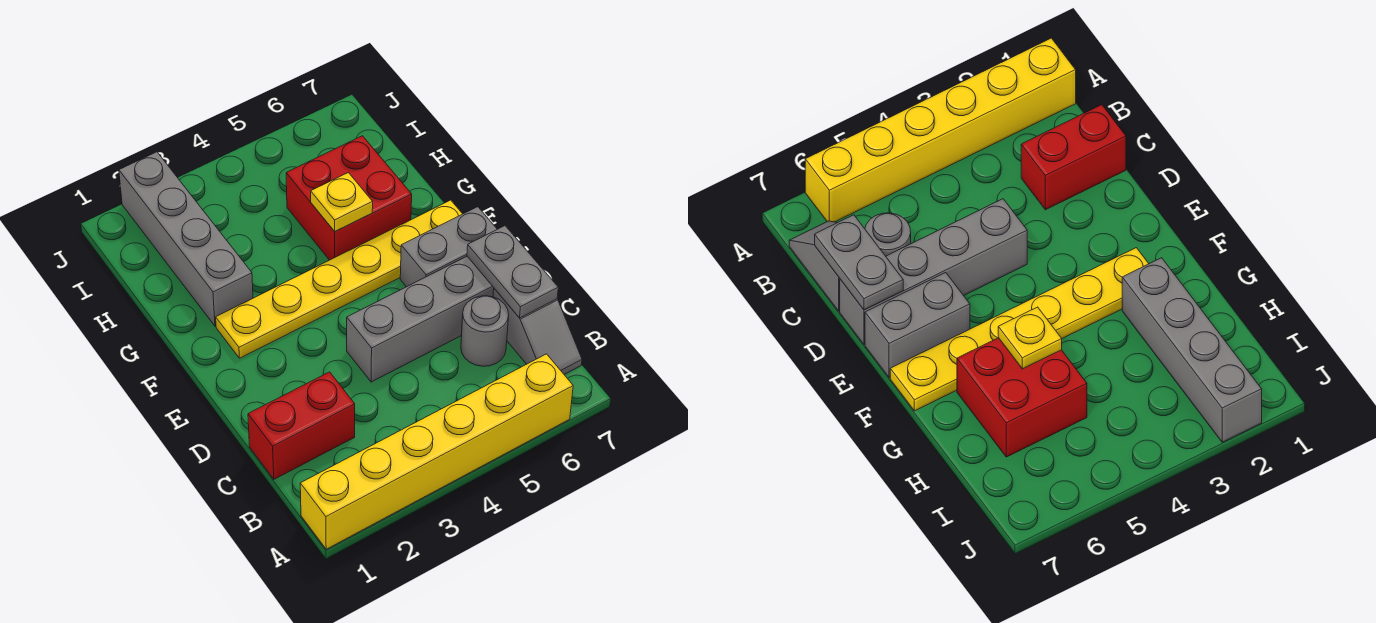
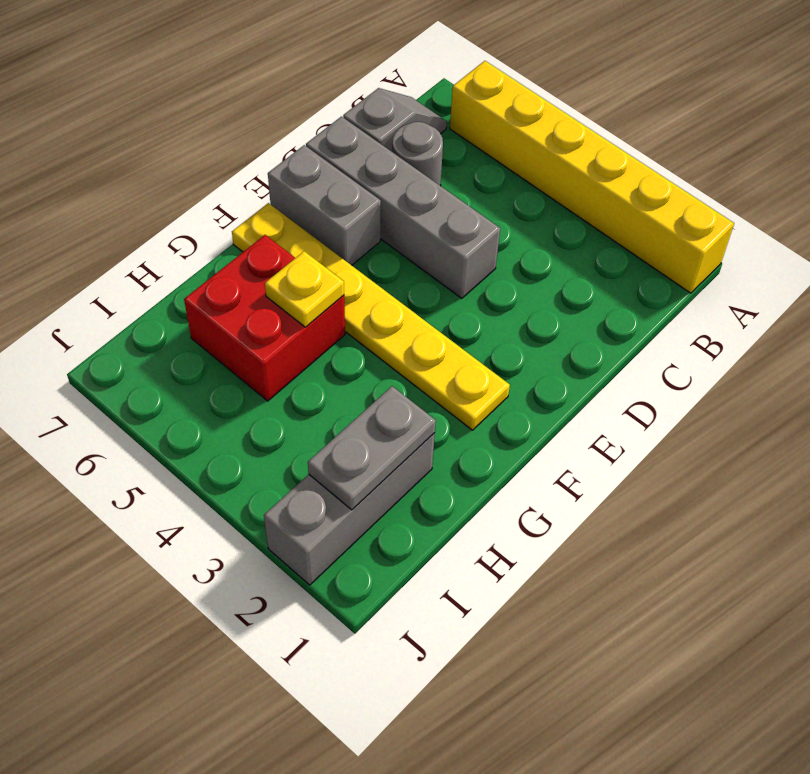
red 1x2 brick [248,372,355,479] -> none
grey 1x2 plate [467,226,558,318] -> grey 1x2 plate moved to [308,386,436,510]
grey 1x4 brick [119,152,253,326] -> grey 1x3 brick [264,433,435,585]

